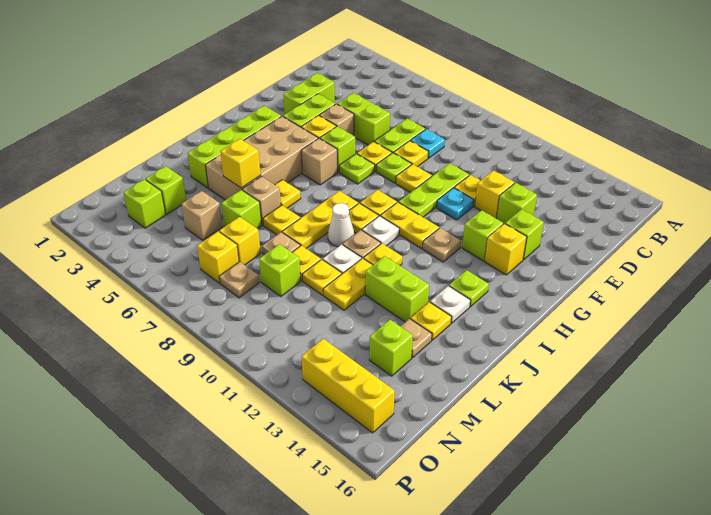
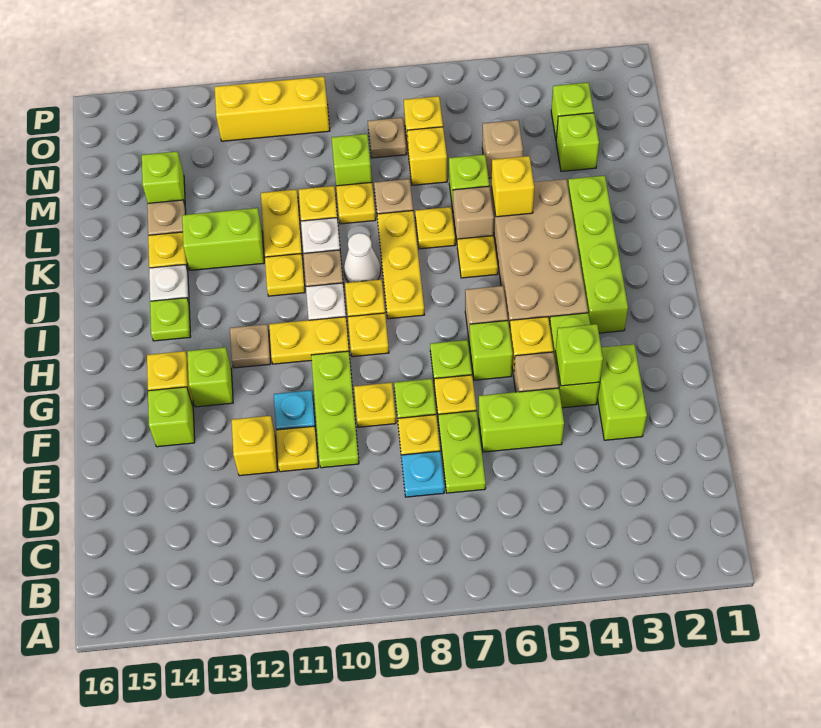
lime 1x1 brick [496,183,537,224] -> lime 1x1 brick moved to [556,324,603,386]
yellow 1x3 brick [302,339,395,433] -> yellow 1x3 brick moved to [215,77,330,141]

